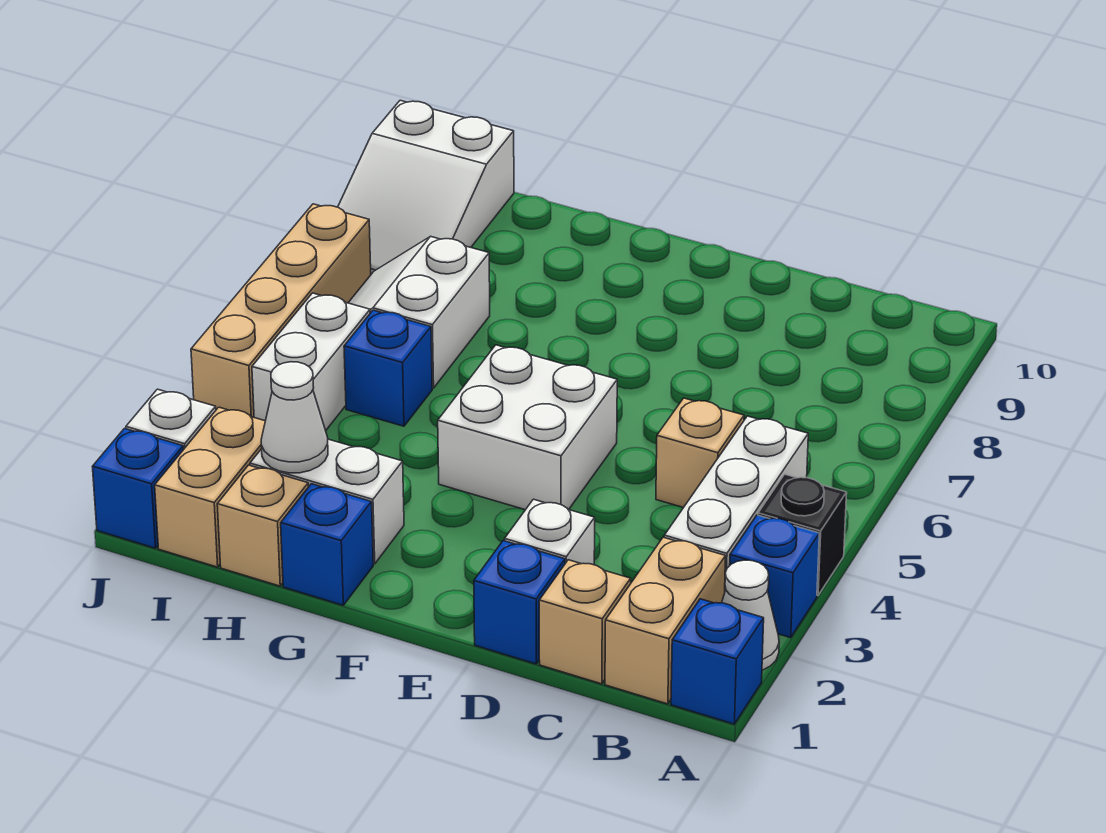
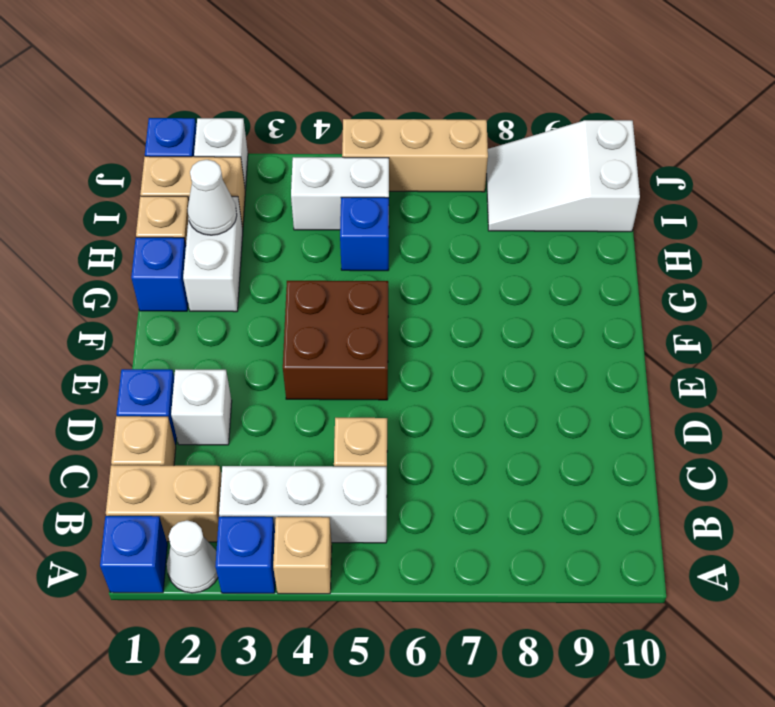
black 1x1 brick [758,474,847,596] -> tan 1x1 brick [273,517,332,594]
white 2x2 brick [438,345,617,510] -> brown 2x2 brick [283,281,388,400]
white 2x2 slope [348,236,490,388] -> none
tan 1x4 brick [191,204,371,417] -> tan 1x3 brick [342,119,488,192]

